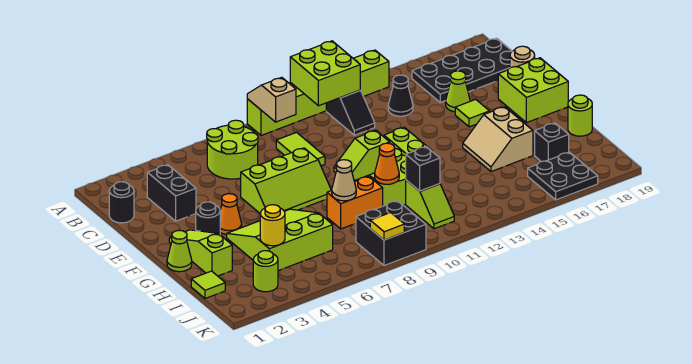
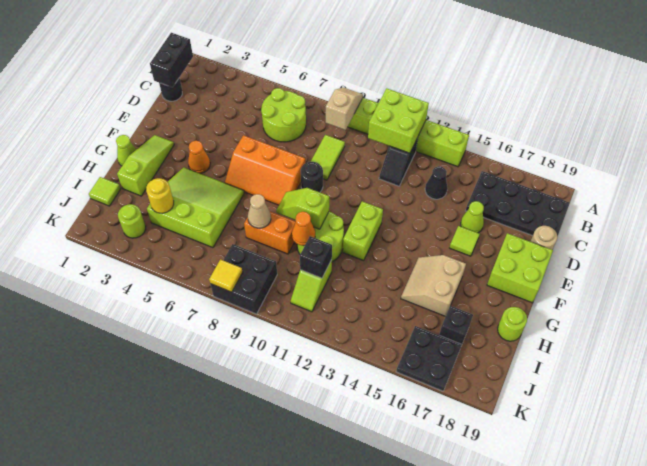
black 1x2 brick [147,165,196,221] -> black 1x2 brick moved to [150,33,193,87]
lime 2x3 slope [241,148,332,213] -> orange 2x3 slope [225,135,305,205]
black 1x1 round brick [196,202,220,234] -> black 1x1 round brick moved to [301,162,323,192]

